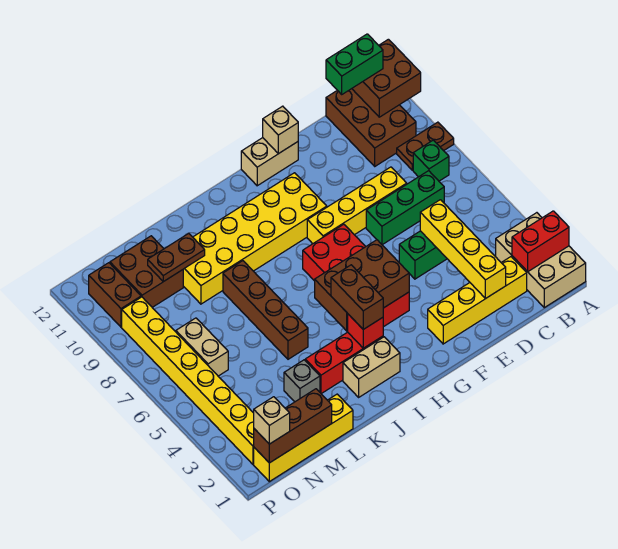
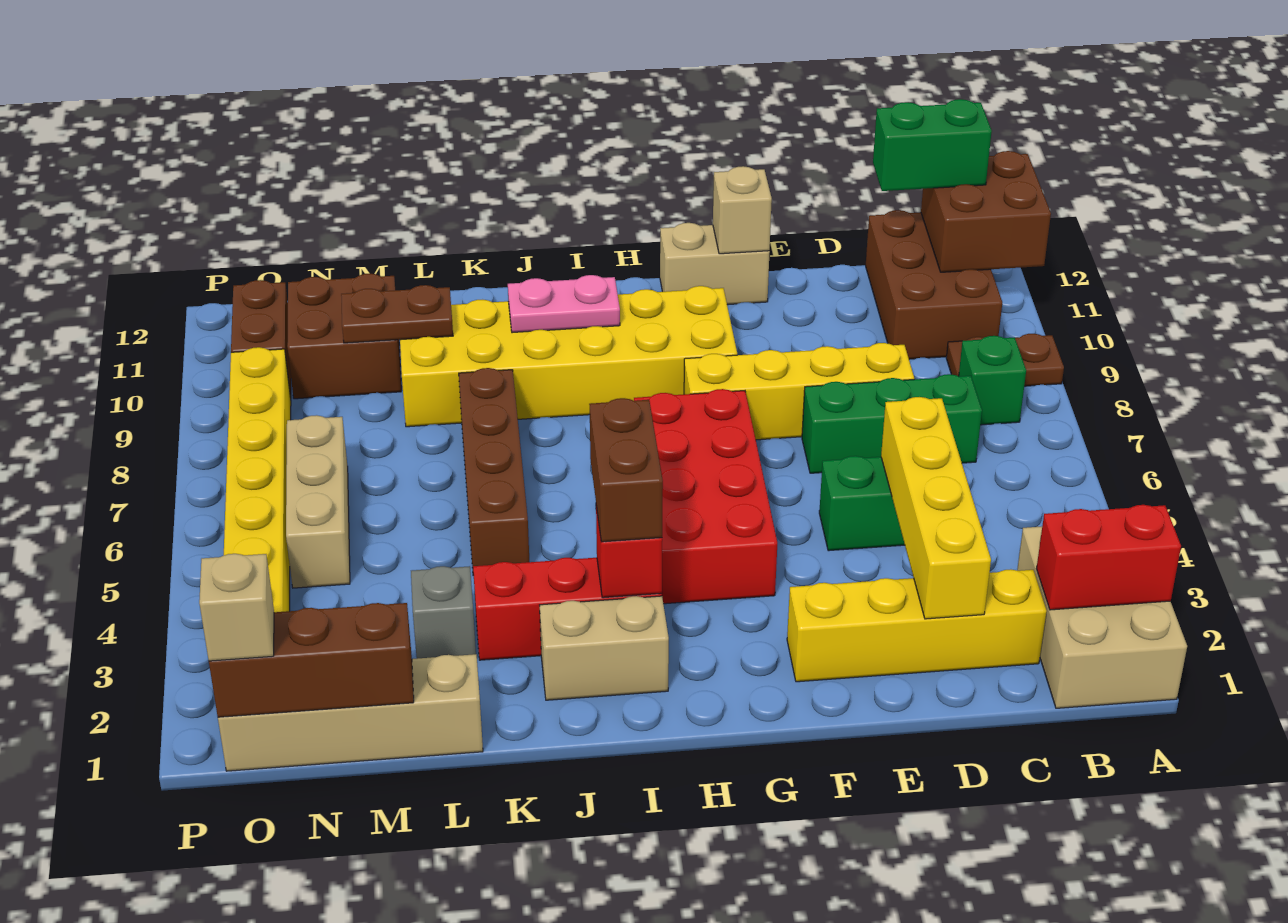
brown 2x3 brick [315,240,409,331] -> none
none -> pink 1x2 plate [508,275,620,333]
yellow 1x4 brick [254,394,353,482] -> tan 1x4 brick [218,654,483,771]
tan 1x2 brick [176,318,228,376] -> tan 1x3 brick [286,415,350,588]

